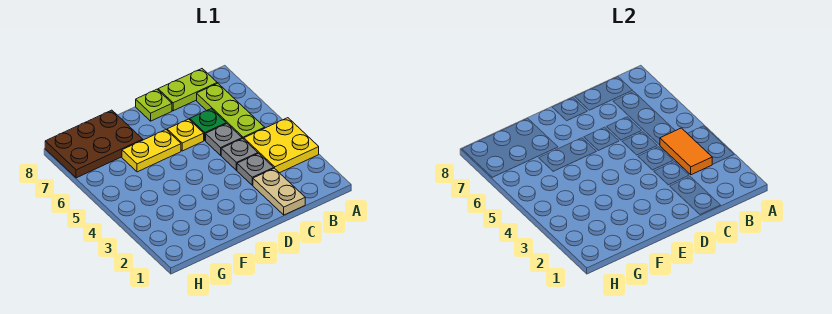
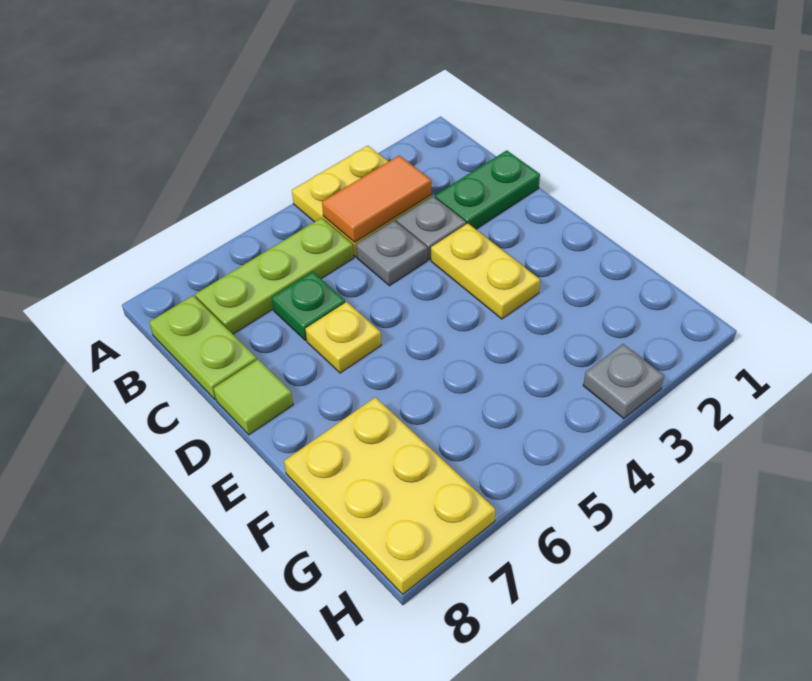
tan 1x2 plate [253,168,305,215] -> green 1x2 plate [435,150,540,229]
grey 1x1 plate [206,124,242,155] -> grey 1x1 plate moved to [583,344,664,419]
lime 1x1 plate [136,89,172,121] -> lime 1x1 tile [214,359,293,435]
yellow 1x2 plate [122,130,181,172] -> yellow 1x2 plate moved to [431,223,540,319]
brown 2x3 plate [45,110,143,178] -> yellow 2x3 plate [284,397,495,594]

